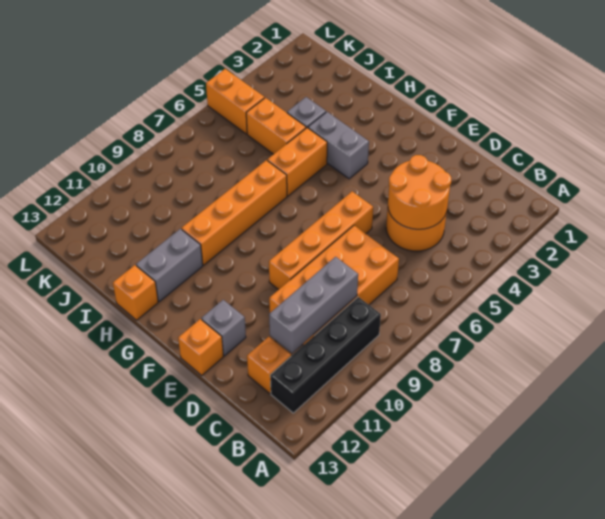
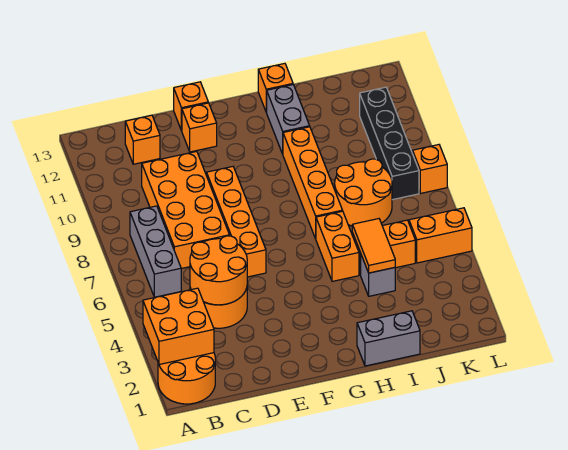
none -> orange 2x2 round brick [158,353,215,404]
none -> orange 2x2 brick [143,288,214,365]
black 1x4 brick [270,297,381,413] -> black 1x4 brick moved to [360,87,419,200]
grey 1x3 brick [269,257,358,353] -> grey 1x3 brick moved to [130,206,181,297]
grey 1x1 brick [201,300,246,356] -> orange 1x1 brick [182,103,217,152]
grey 1x2 brick [308,112,369,179] -> grey 1x2 brick moved to [357,311,420,366]
none -> orange 1x2 tile [352,219,395,273]
none -> orange 2x2 round brick [335,159,392,226]
none -> orange 1x1 brick [413,145,447,193]

